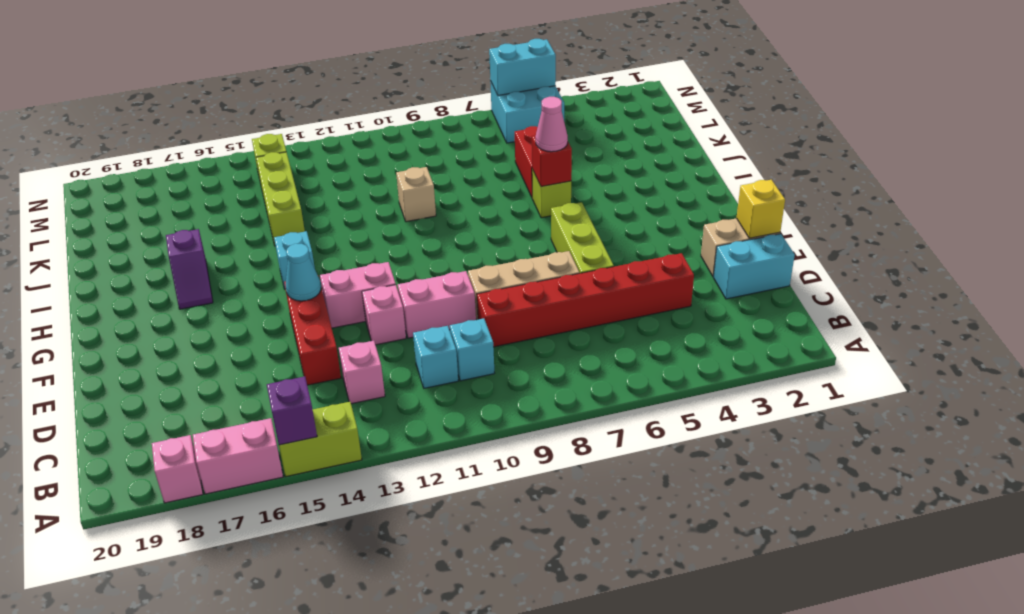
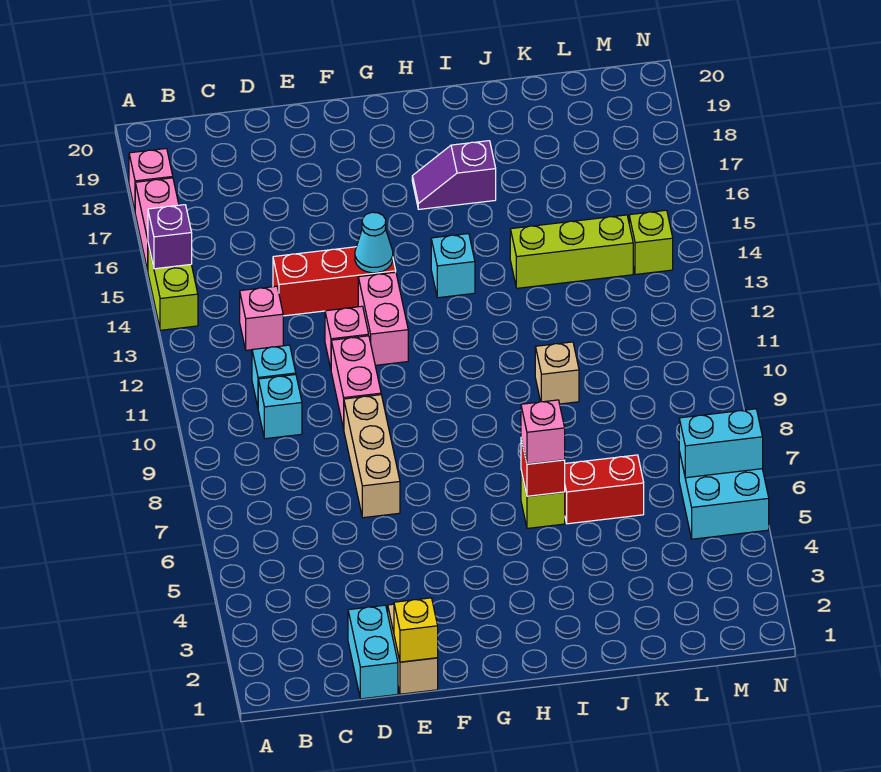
red 1x6 brick [477,253,694,347] -> none
lime 1x3 brick [551,202,614,273] -> none
pink 1x1 cone [535,97,568,152] -> pink 1x1 brick [521,400,565,464]
cyan 1x2 brick [489,39,556,96] -> cyan 1x2 brick turned to [679,409,763,478]

